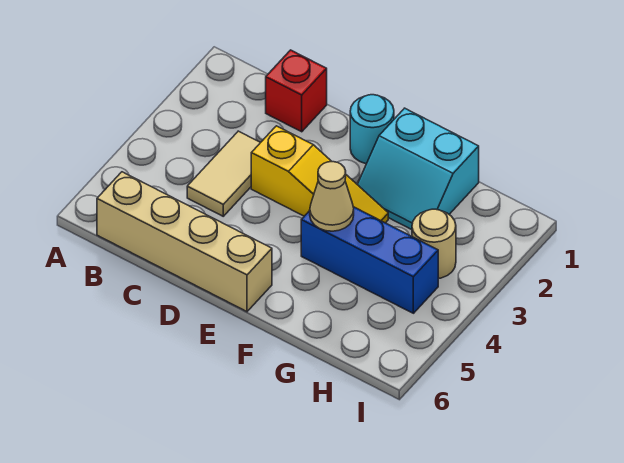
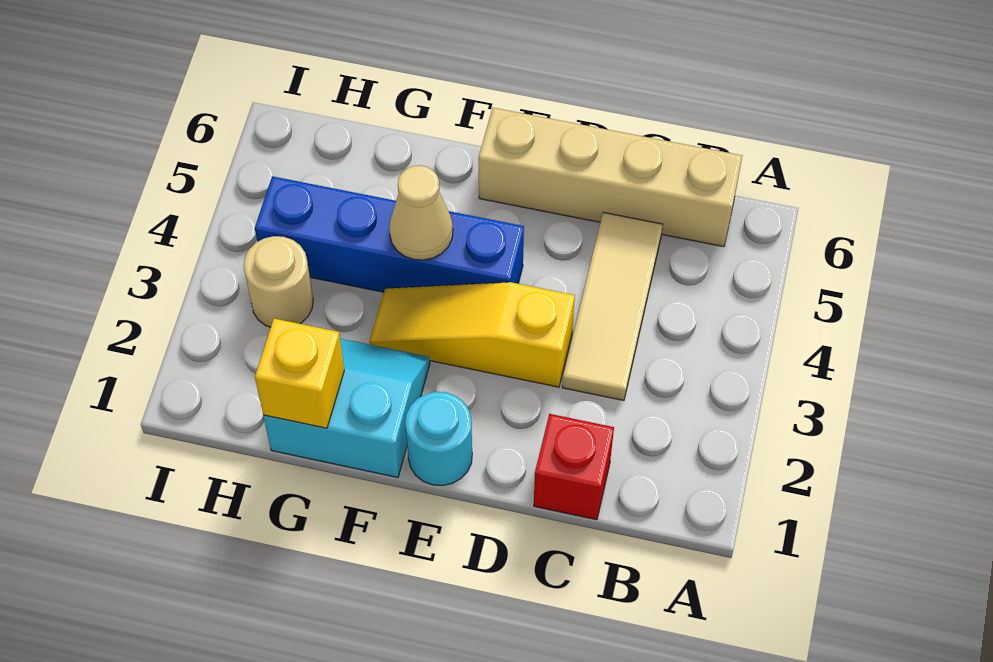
tan 1x2 tile [187,131,261,216] -> tan 1x3 tile [562,212,663,400]
blue 1x3 brick [301,207,438,313] -> blue 1x4 brick [255,176,524,292]
none -> yellow 1x1 brick [255,319,344,428]

